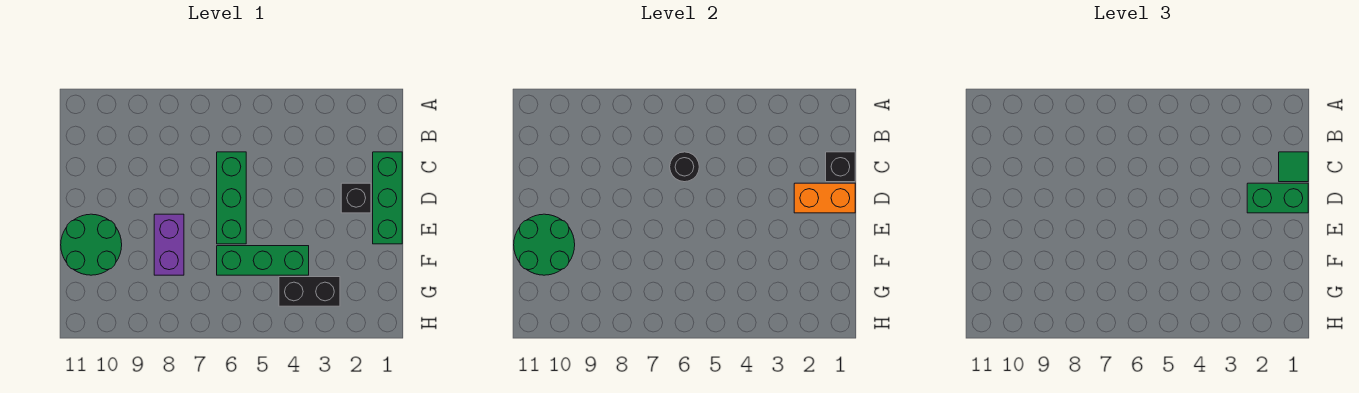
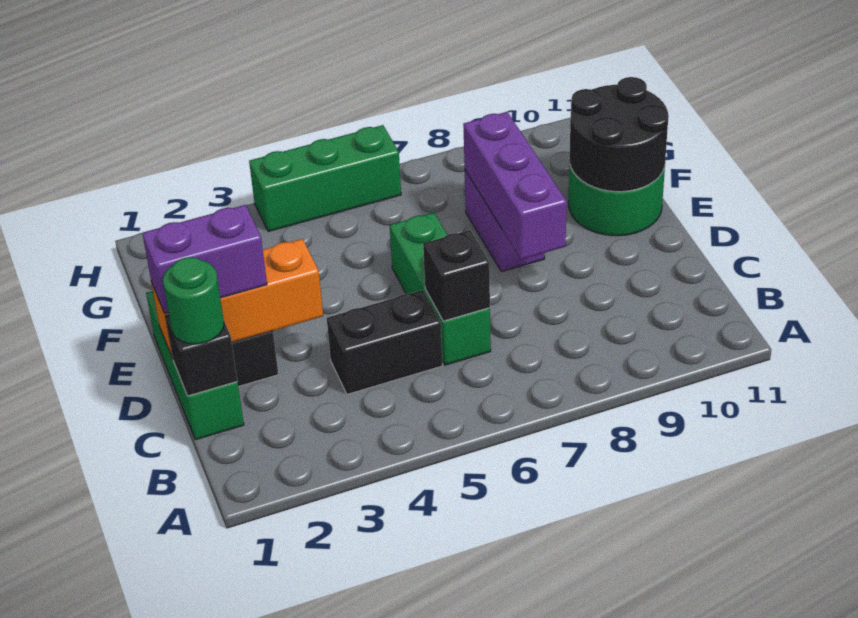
green 1x1 tile [1279,152,1308,182] -> green 1x1 round brick [163,257,224,344]
black 1x1 round brick [670,152,699,182] -> black 1x1 brick [423,230,490,321]
orange 1x2 brick [794,183,855,213] -> orange 1x3 brick [151,239,323,359]
green 1x2 brick [1247,183,1308,213] -> purple 1x2 brick [142,205,267,313]
none -> purple 1x3 brick [463,112,567,259]
green 2x2 round brick [514,214,575,275] -> black 2x2 round brick [570,77,669,192]
green 1x3 brick [217,246,309,275] -> green 1x3 brick moved to [249,125,401,232]
black 1x2 brick [279,277,340,306] -> black 1x2 brick moved to [327,290,443,394]

